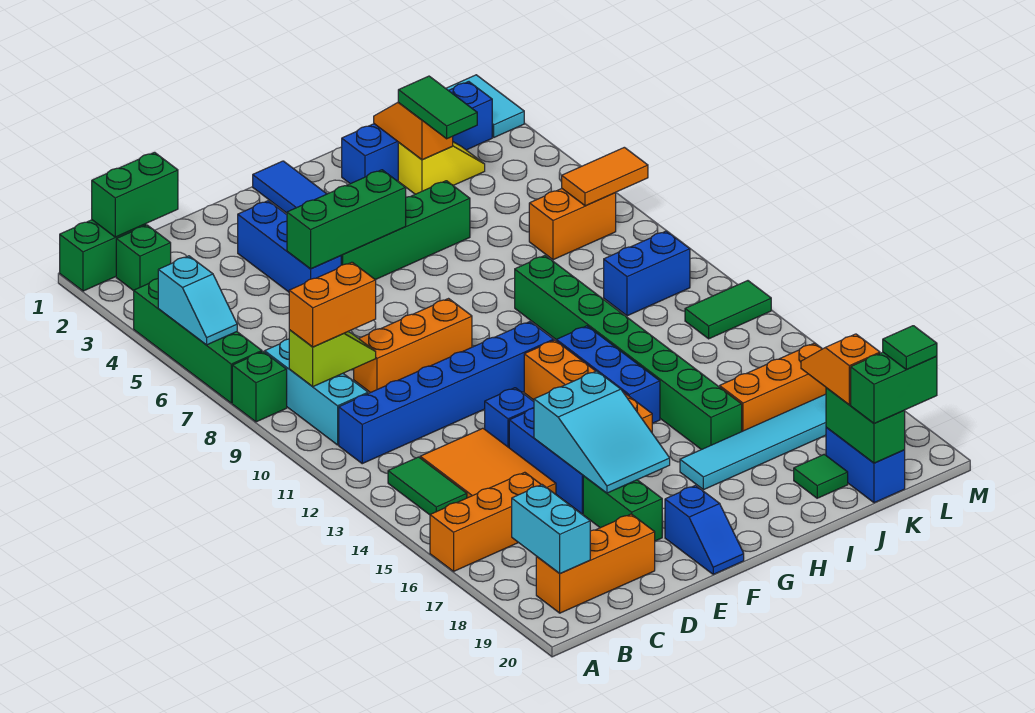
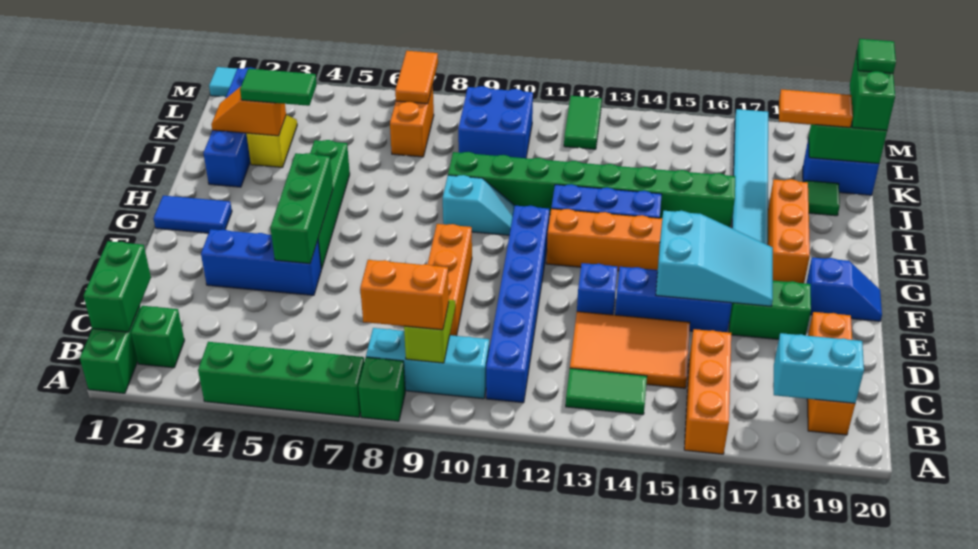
cyan 1x2 slope [158,256,237,345] -> cyan 1x2 slope moved to [443,175,515,235]
orange 1x2 brick [289,262,376,347] -> orange 1x2 brick turned to [360,260,449,330]
orange 1x3 brick [720,343,826,431] -> orange 1x3 brick moved to [768,179,810,283]
blue 1x2 brick [604,231,690,316] -> blue 2x2 brick [458,86,533,158]
orange 1x2 slope [801,334,880,405] -> orange 1x2 tile [779,89,853,127]

